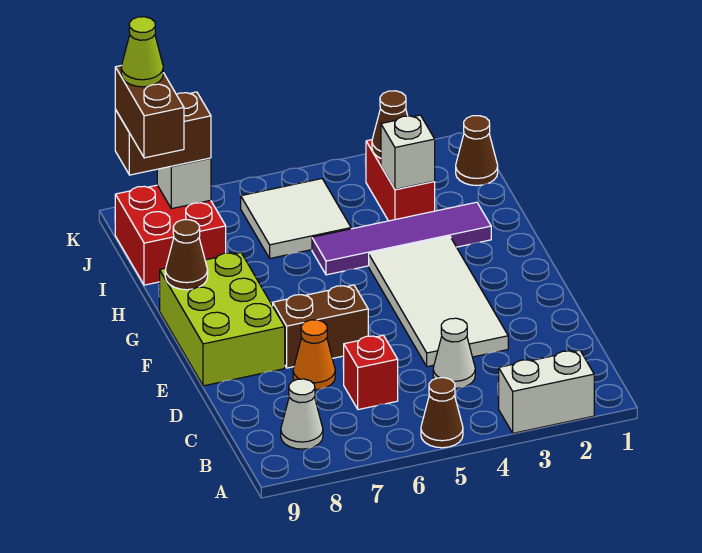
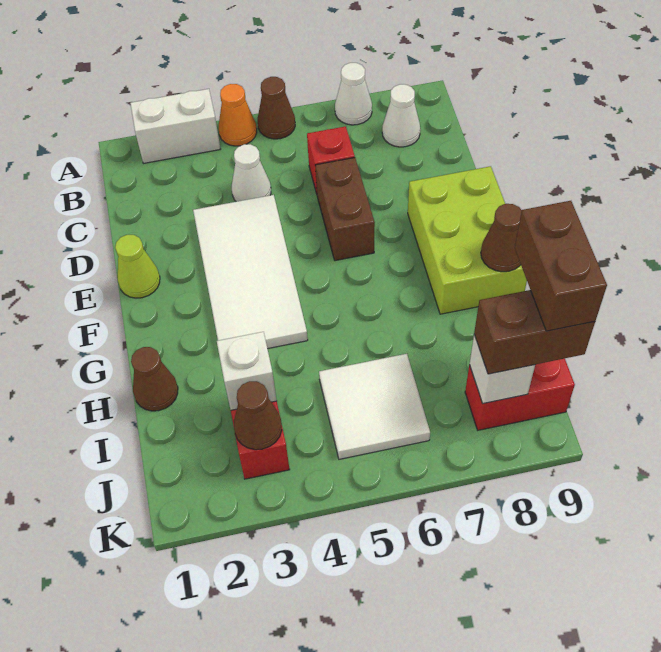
none -> white 1x1 cone [335,63,372,125]
orange 1x1 cone [293,320,335,390] -> orange 1x1 cone moved to [219,84,257,146]
brown 1x2 brick [273,285,368,368] -> brown 1x2 brick turned to [315,158,375,261]
purple 1x4 tile [312,202,491,275] -> none
red 2x2 brick [115,185,226,285] -> red 1x2 brick [465,359,575,430]
brown 1x1 cone [456,116,498,186] -> brown 1x1 cone moved to [131,347,178,411]
lime 1x1 cone [121,17,163,87] -> lime 1x1 cone moved to [115,235,160,298]

